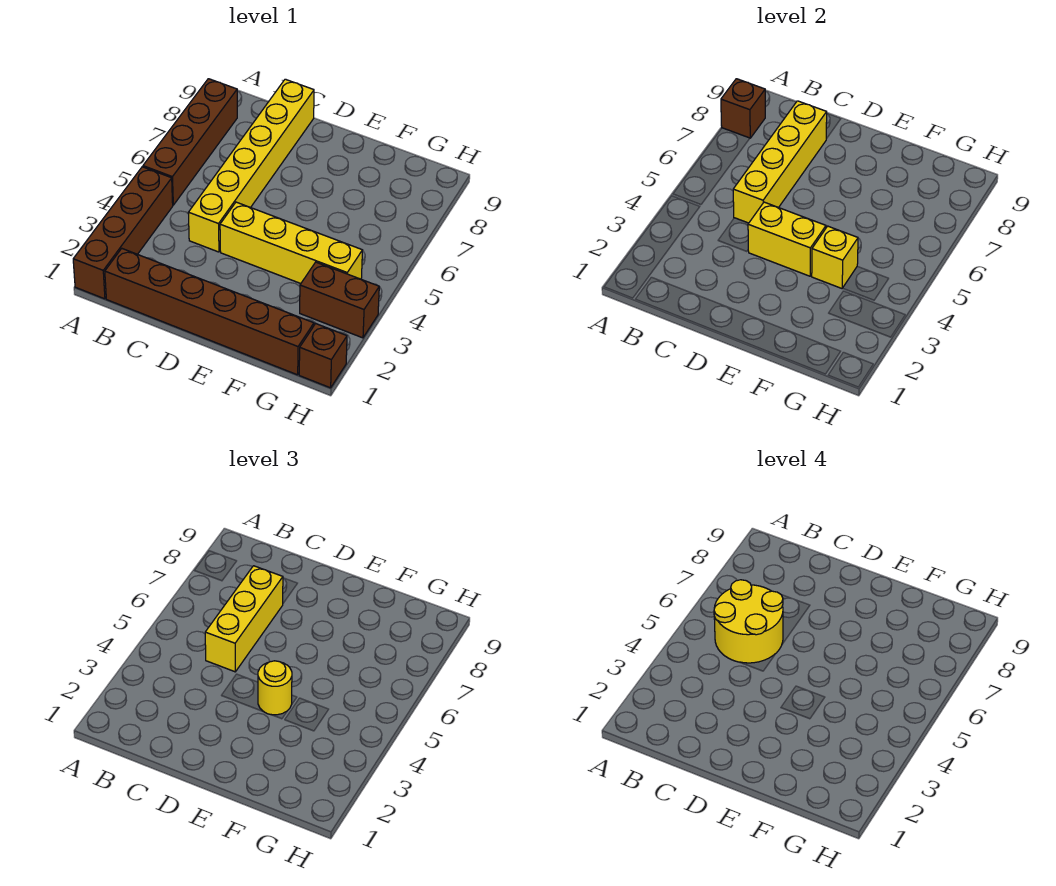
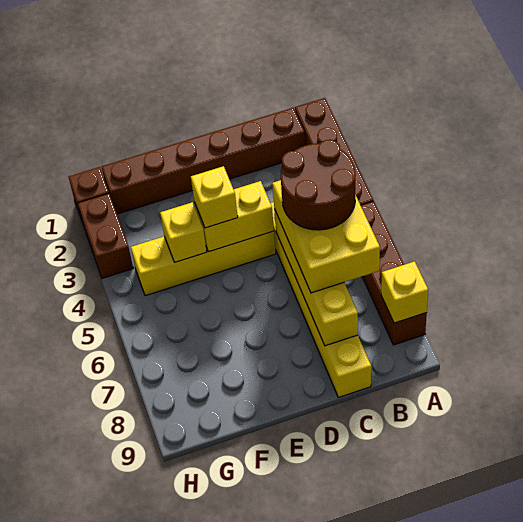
brown 1x1 brick [721,79,765,138] -> yellow 1x1 brick [381,261,428,323]
yellow 2x2 round brick [714,580,783,663] -> brown 2x2 round brick [280,140,355,230]
yellow 1x3 brick [205,566,283,672] -> yellow 2x3 brick [272,180,380,293]
yellow 1x1 round brick [258,661,292,715] -> yellow 1x1 brick [191,166,238,228]
brown 1x2 brick [300,262,379,338] -> brown 1x2 brick turned to [78,193,133,278]

